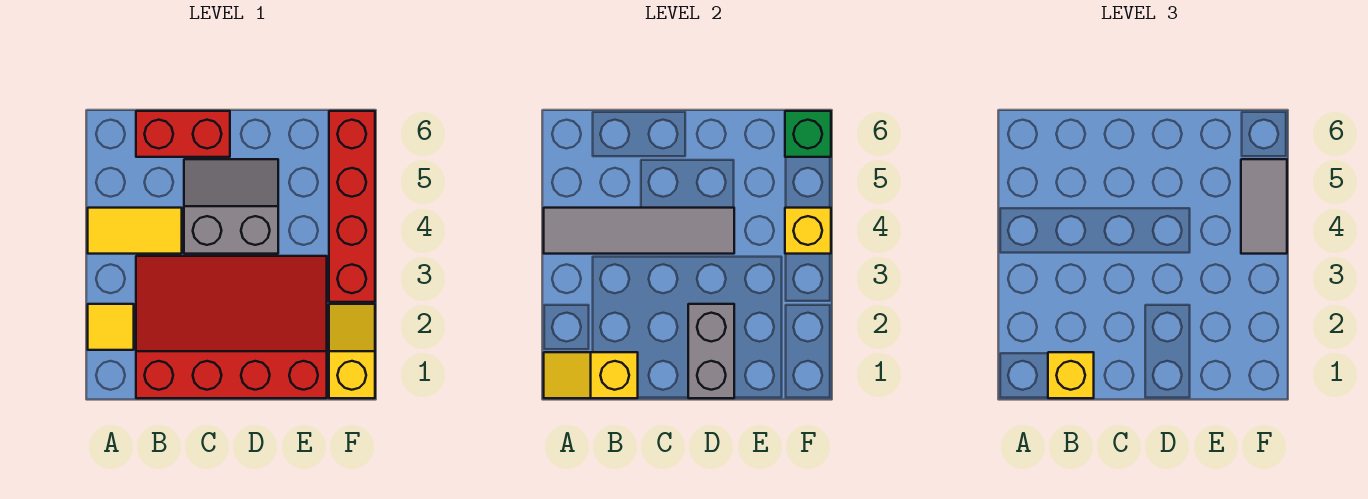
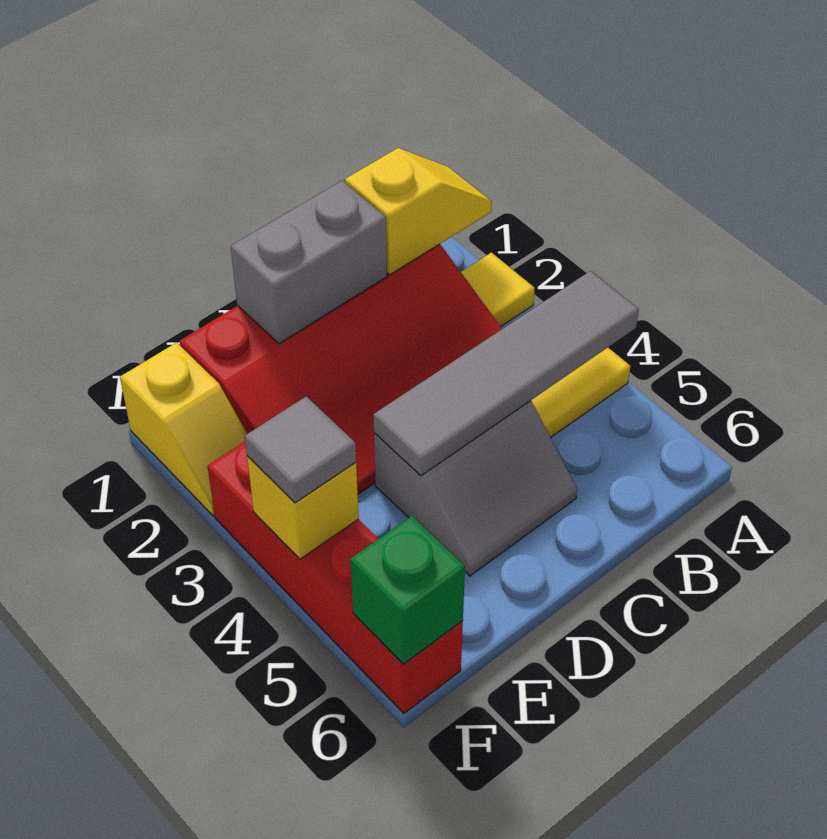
yellow 1x1 brick [1048,352,1094,398] -> none
red 1x2 brick [136,111,230,157] -> none
grey 1x2 brick [688,304,734,398] -> grey 1x2 brick turned to [231,181,387,344]
grey 1x2 tile [1241,159,1287,254] -> grey 1x1 tile [245,396,356,503]

